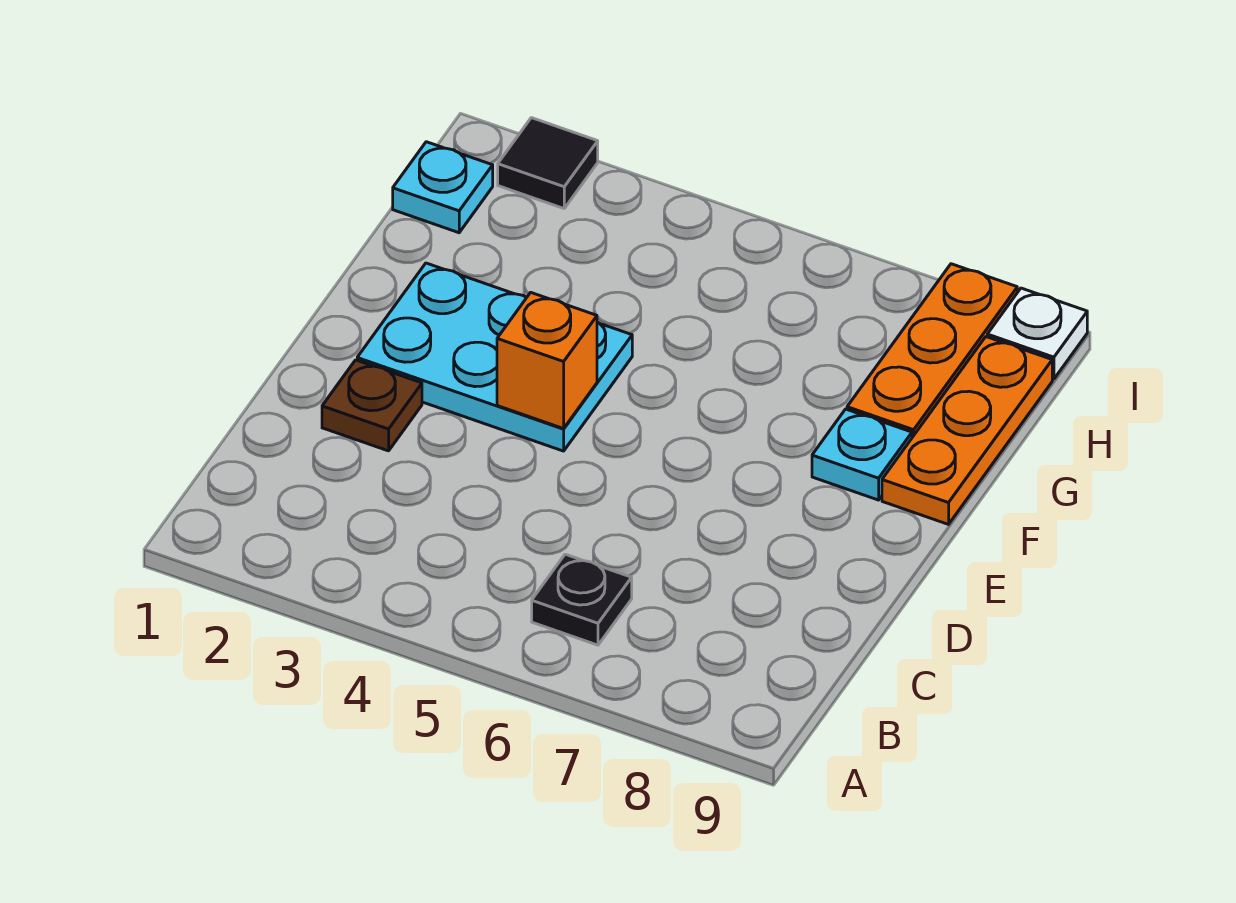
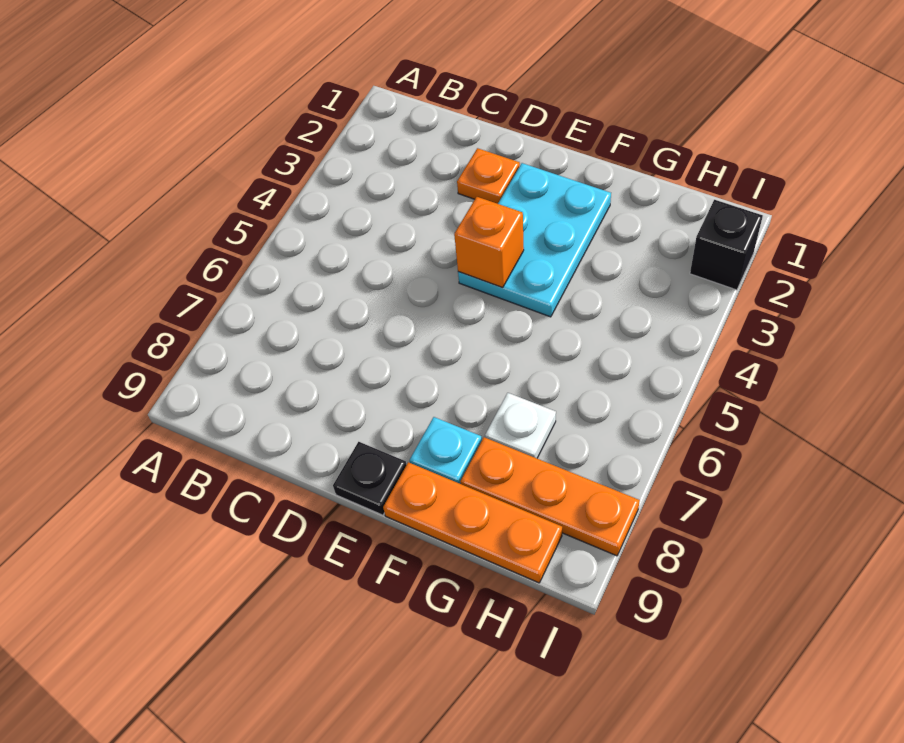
black 1x1 plate [532,554,632,645] -> black 1x1 plate moved to [333,442,406,515]
brown 1x1 plate [322,360,422,451] -> orange 1x1 plate [457,148,520,204]
cyan 1x1 plate [393,142,493,233] -> none
black 1x1 tile [498,118,598,208] -> black 1x1 brick [690,200,763,290]
white 1x1 plate [987,288,1087,379] -> white 1x1 plate moved to [485,393,556,458]

